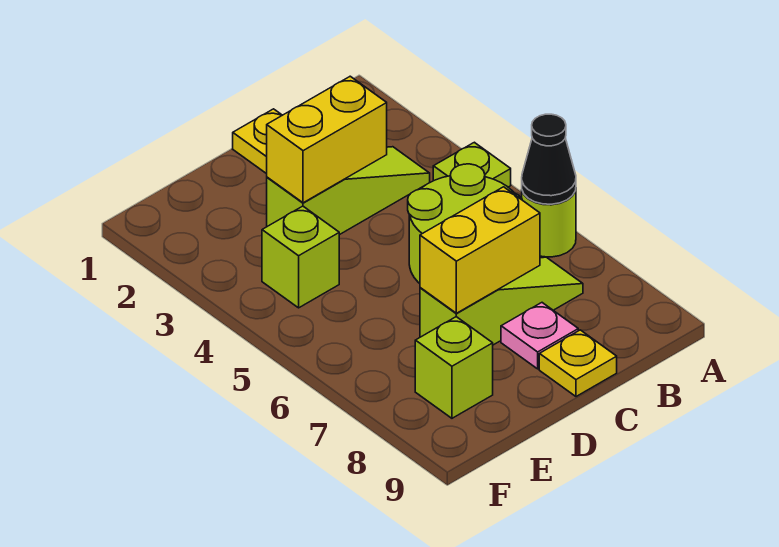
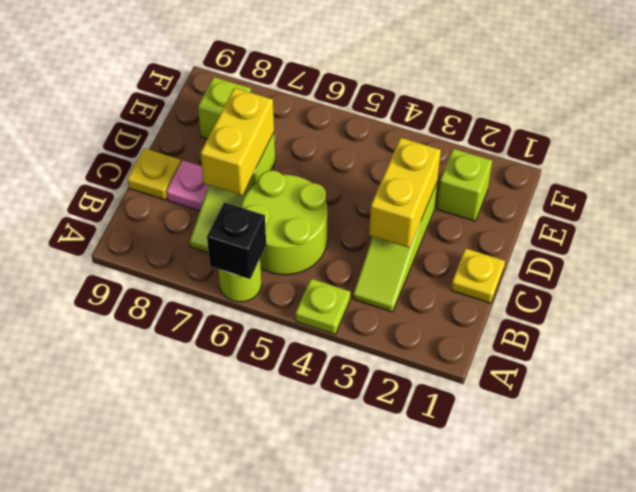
black 1x1 cone [522,114,576,204] -> black 1x1 brick [207,202,266,279]
lime 1x1 brick [262,206,339,308] -> lime 1x1 brick moved to [437,149,492,221]

